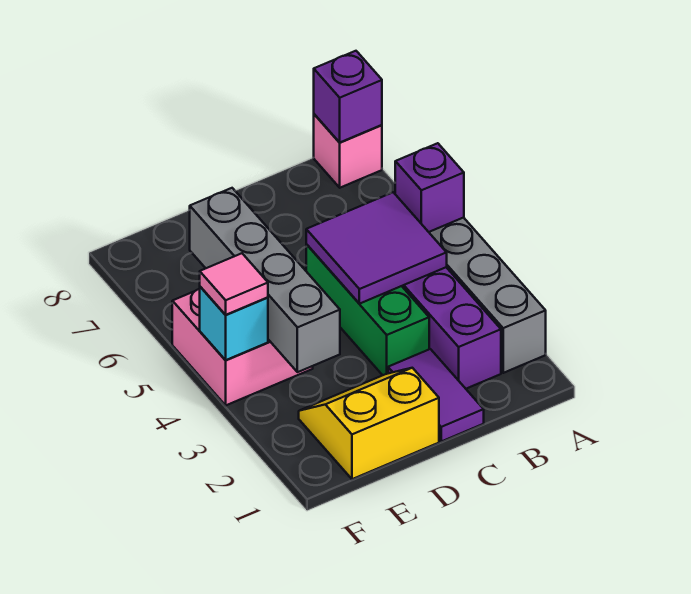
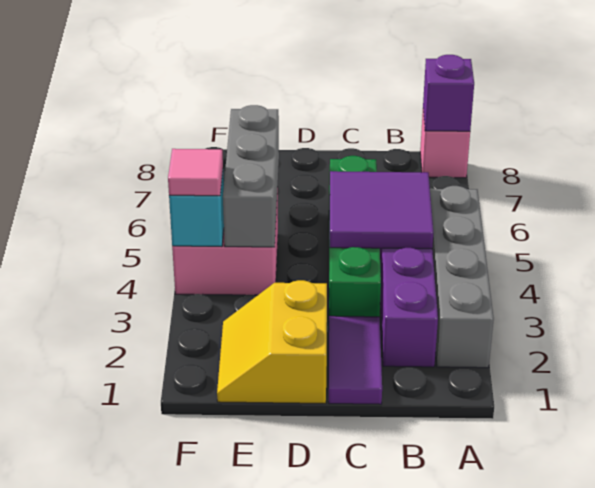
purple 1x1 brick [395,143,464,232] -> none
green 1x3 brick [306,244,429,375] -> green 1x4 brick [329,156,381,317]
yellow 2x2 slope [299,368,439,479] -> yellow 2x2 slope turned to [217,280,327,403]
grey 1x4 brick [190,188,340,372] -> grey 1x3 brick [223,105,279,247]

